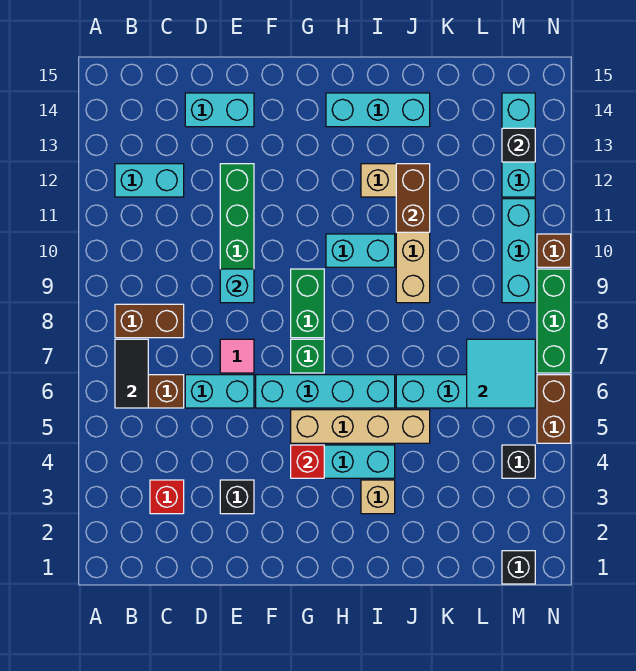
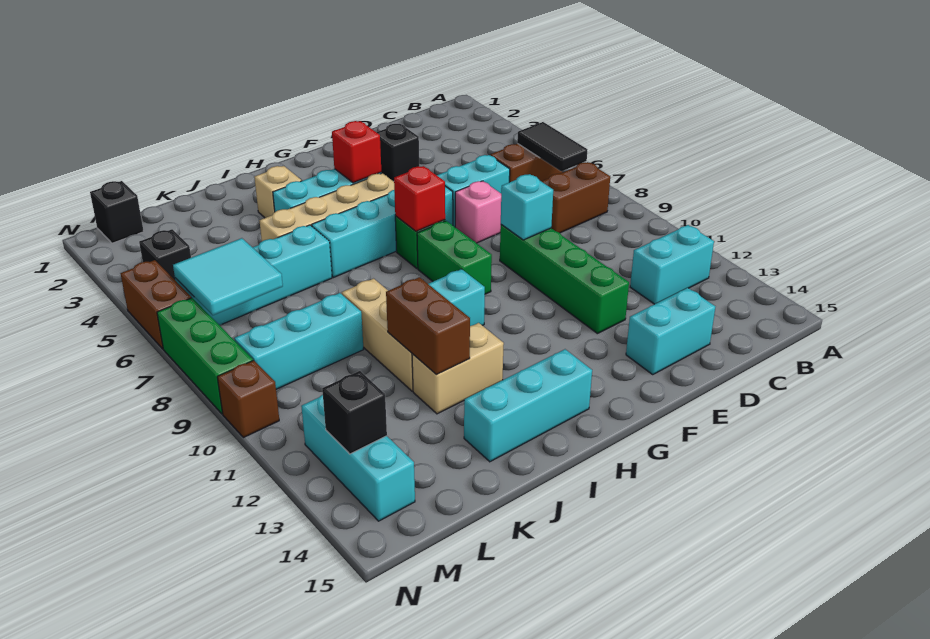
red 1x1 brick [150,480,184,514] -> red 1x1 brick moved to [394,166,445,232]
pink 1x1 tile [220,339,254,373] -> pink 1x1 brick [455,181,501,243]
cyan 1x3 brick [502,199,535,303] -> cyan 1x3 brick turned to [234,293,364,389]

